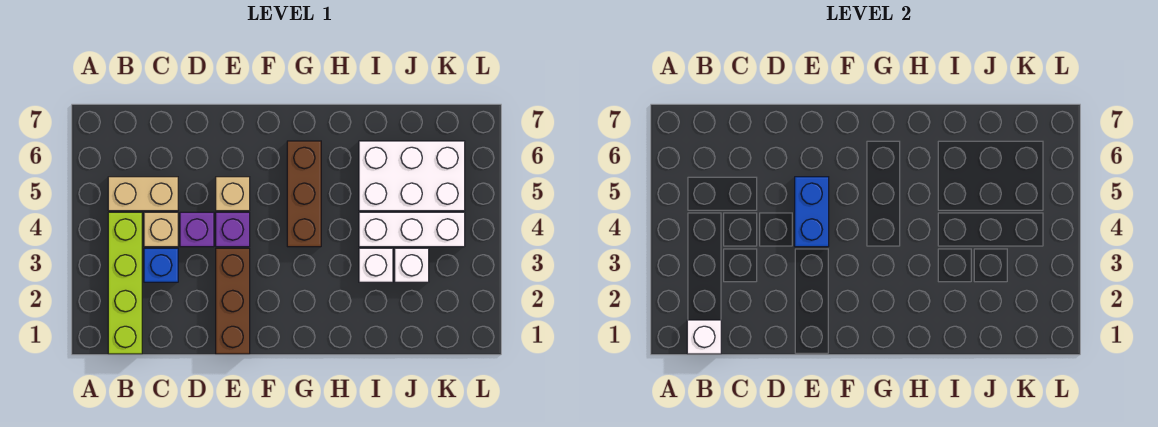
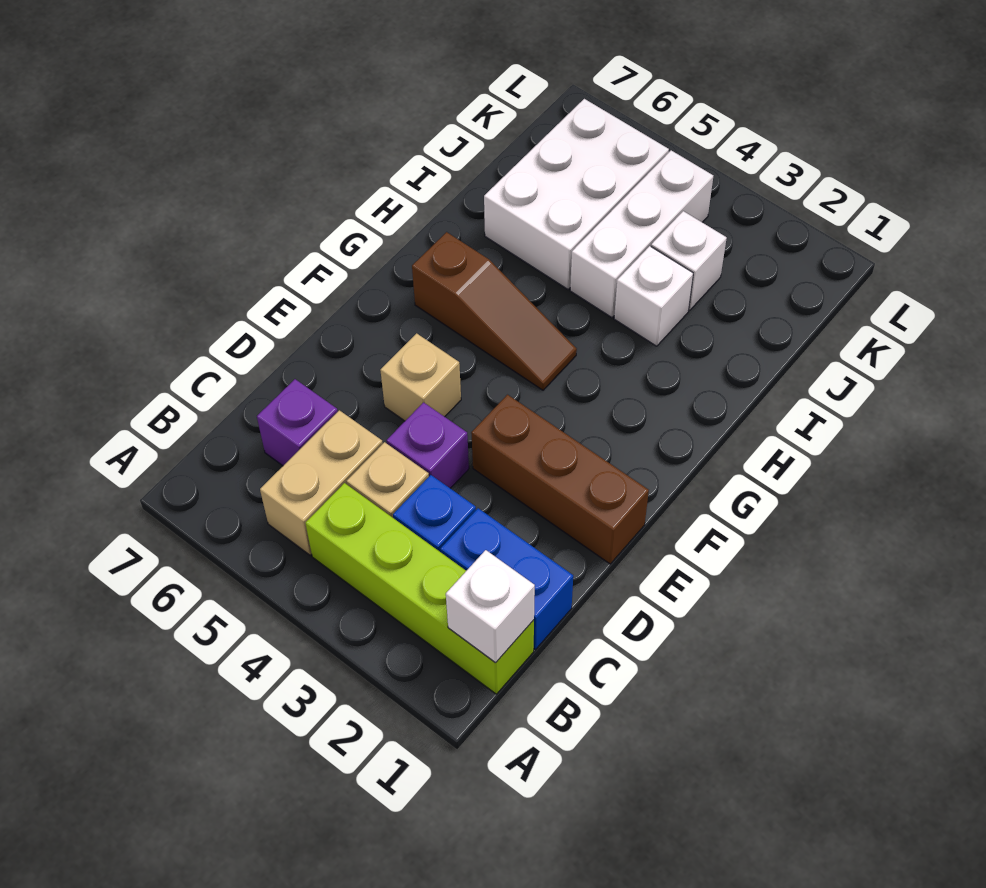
purple 1x1 brick [216,212,250,247] -> purple 1x1 brick moved to [257,379,338,466]
blue 1x2 brick [795,177,829,247] -> blue 1x2 brick moved to [440,508,573,650]
brown 1x3 brick [287,141,321,247] -> brown 1x3 slope [412,232,577,390]

